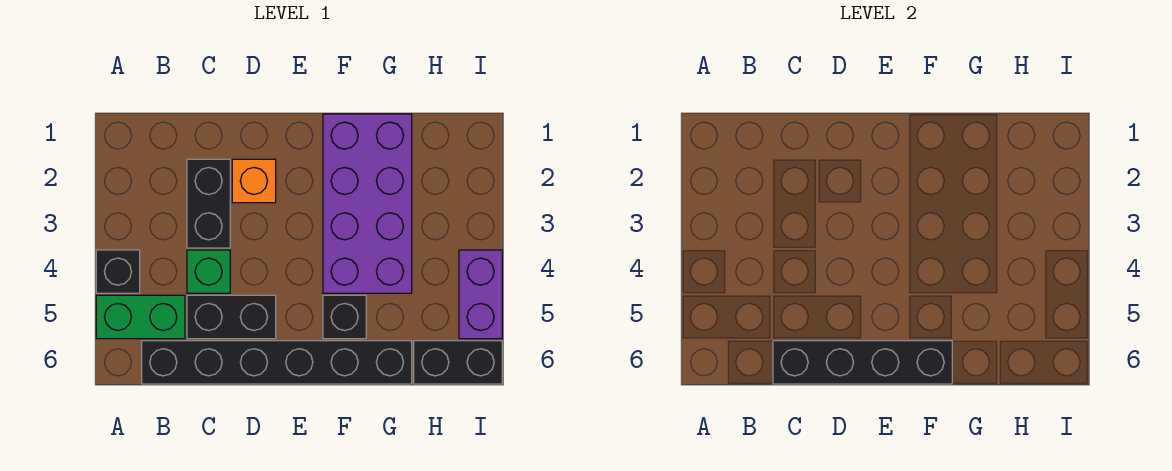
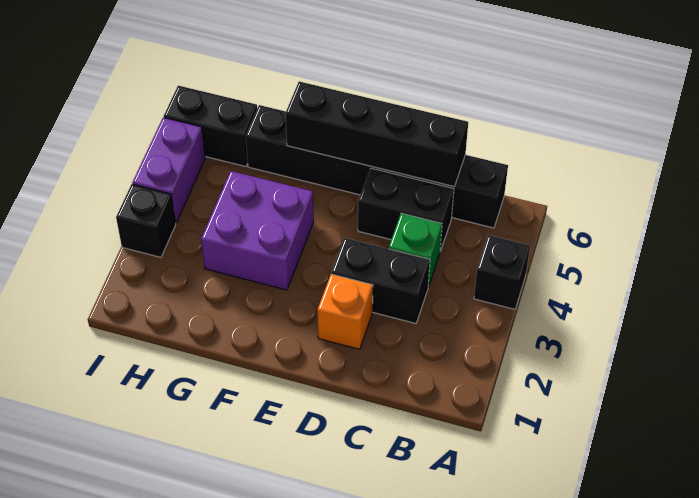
green 1x2 brick [96,295,185,339] -> none
black 1x2 brick [187,159,230,248] -> black 1x2 brick turned to [331,238,430,324]
purple 2x4 brick [323,114,412,293] -> purple 2x2 brick [201,171,314,290]
black 1x1 brick [323,295,366,339] -> black 1x1 brick moved to [116,184,176,257]

